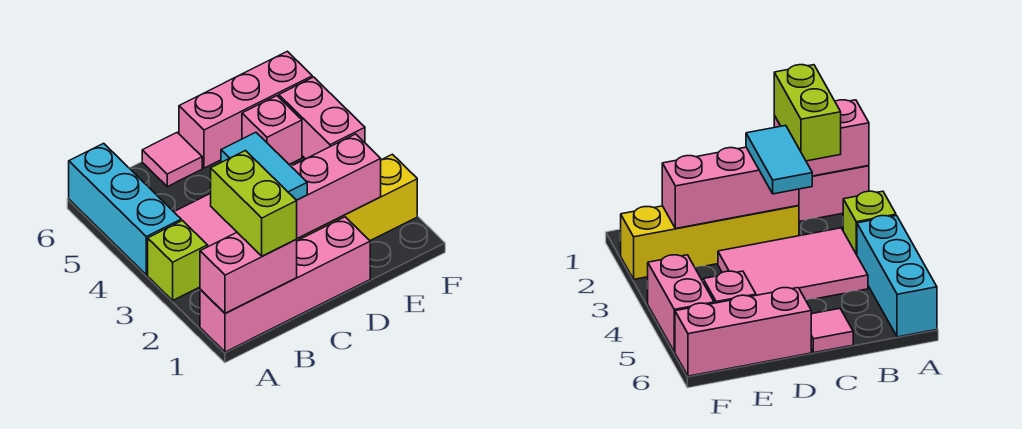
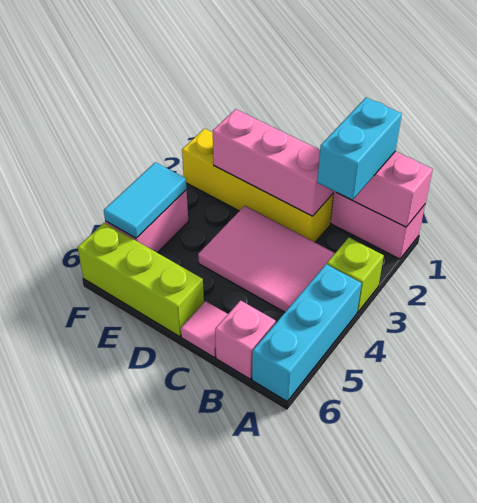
lime 1x2 brick [211,151,297,256] -> cyan 1x2 brick [317,98,402,200]
cyan 1x2 tile [221,132,307,200] -> cyan 1x2 tile moved to [104,162,187,238]
pink 1x3 brick [179,51,312,168] -> lime 1x3 brick [78,223,204,336]
pink 1x1 brick [242,96,302,164] -> pink 1x1 brick moved to [215,300,276,379]

